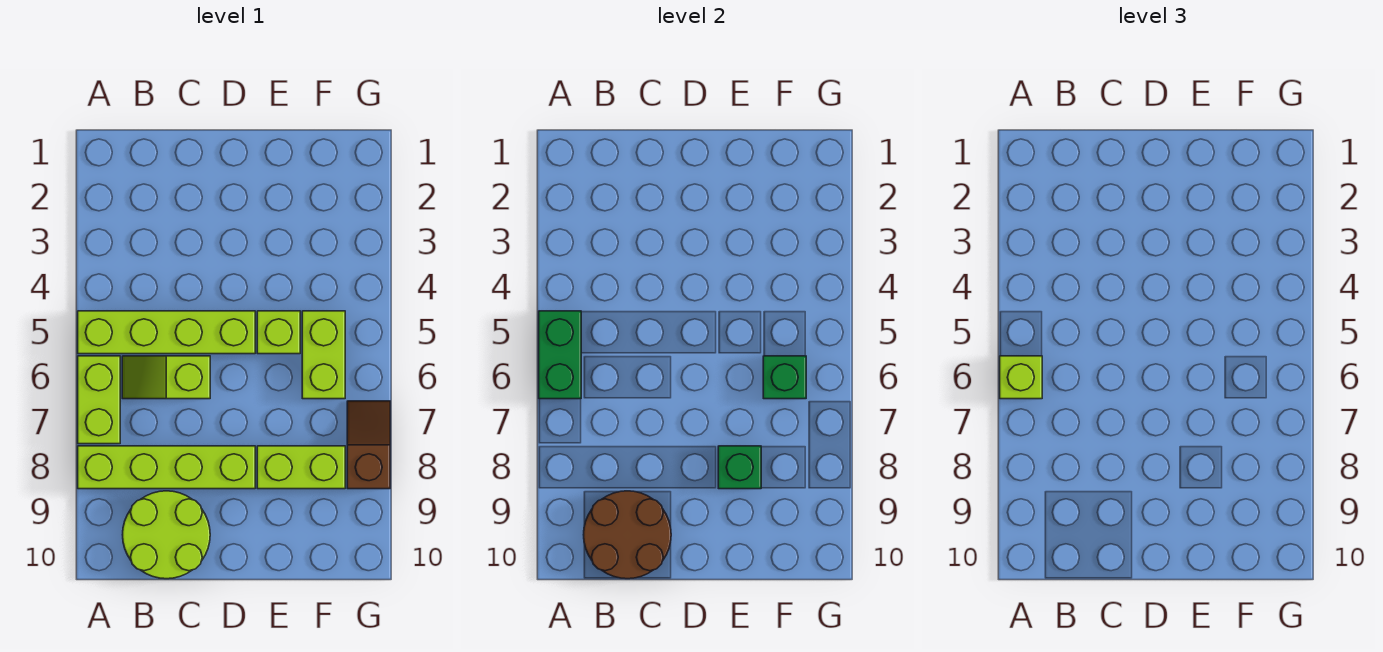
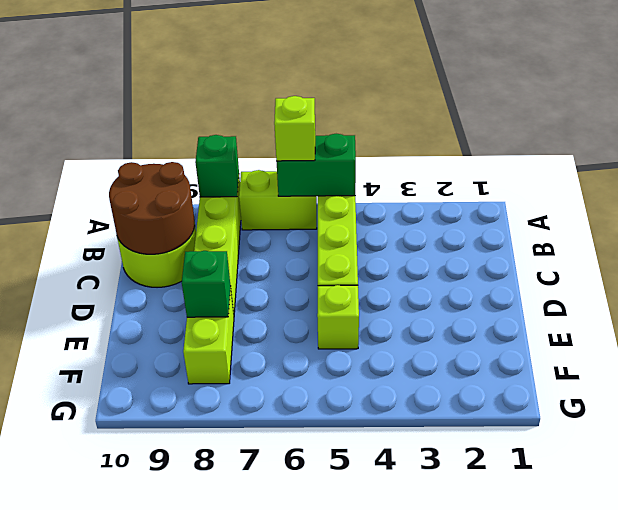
lime 1x2 slope [122,356,210,399] -> none
lime 1x2 brick [302,311,345,399] -> none
green 1x1 brick [763,356,806,399] -> green 1x1 brick moved to [195,135,239,197]
brown 1x2 slope [347,401,390,489] -> none

